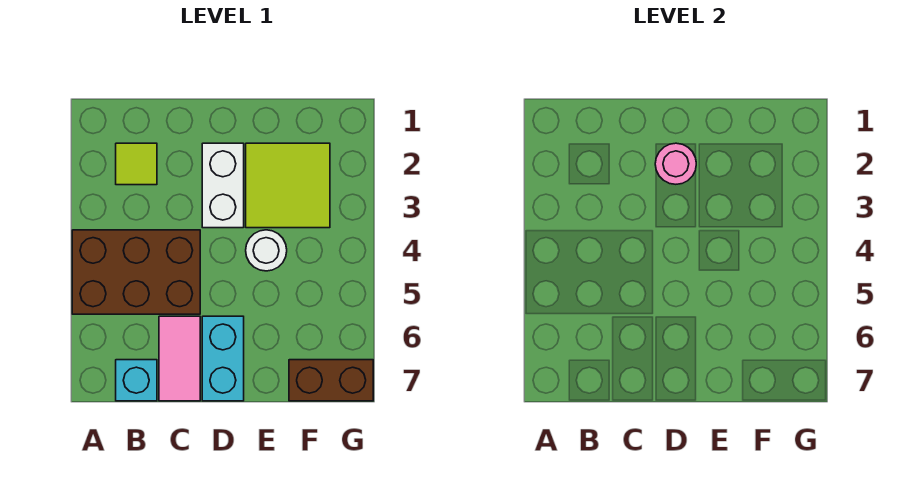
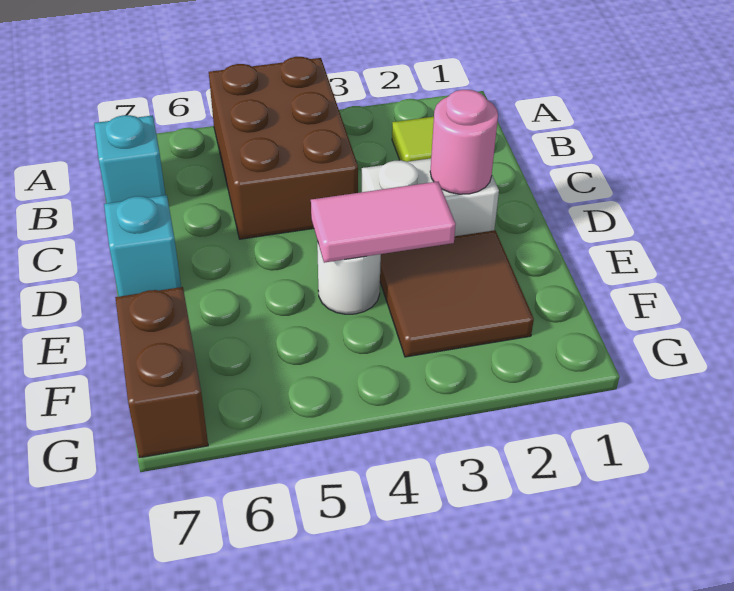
pink 1x2 tile [159,316,200,401] -> pink 1x2 tile moved to [311,182,456,263]
cyan 1x2 brick [202,316,244,401] -> cyan 1x1 brick [104,195,181,296]
lime 2x2 tile [246,143,330,228] -> brown 2x2 tile [380,230,534,357]

